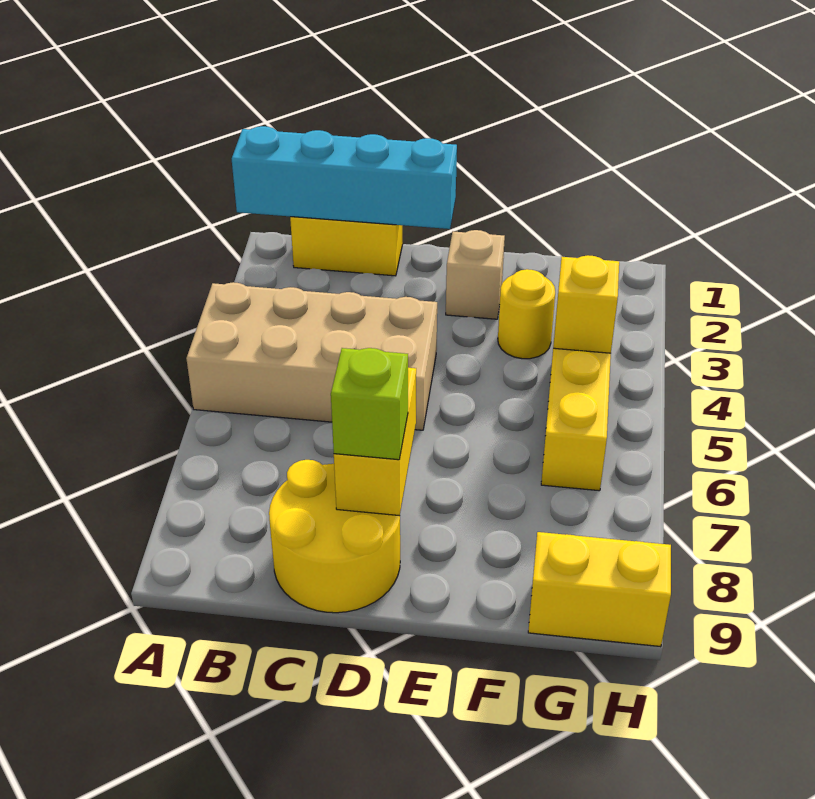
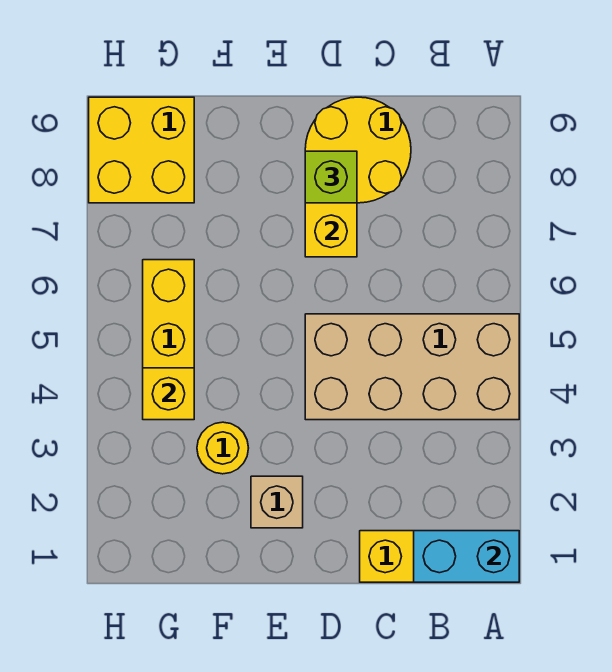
cyan 1x4 brick [232,126,457,229] -> cyan 1x2 brick [414,531,519,582]
yellow 1x2 brick [528,532,671,647] -> yellow 2x2 brick [89,97,194,203]

